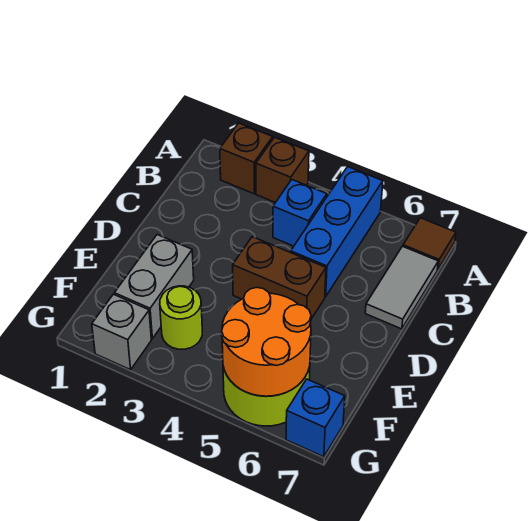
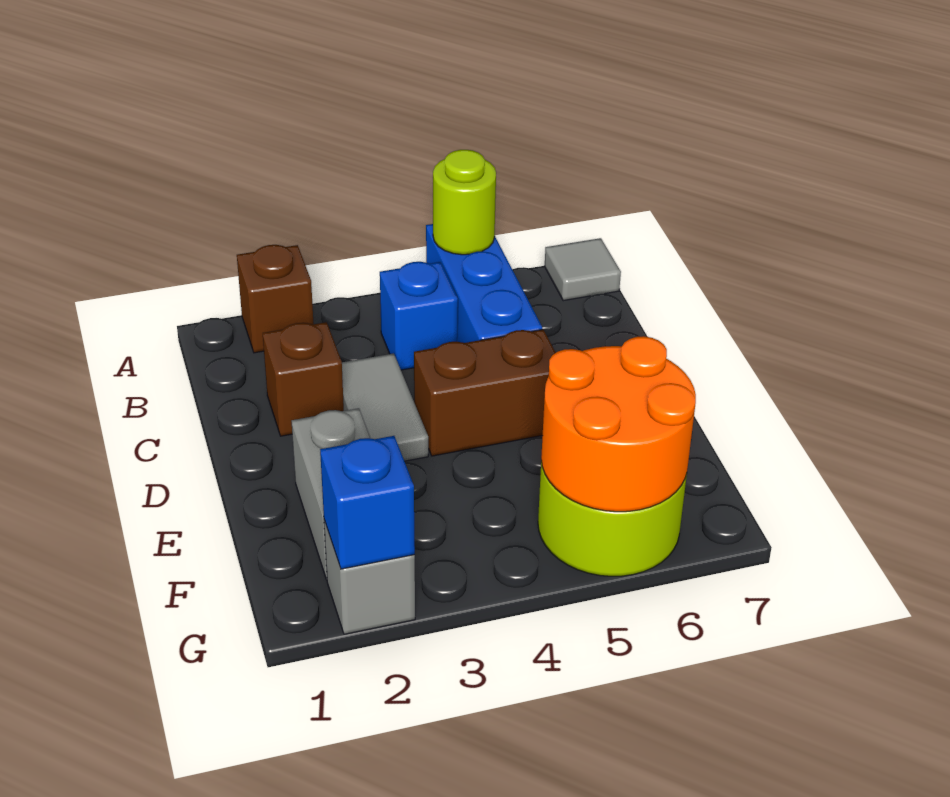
brown 1x1 brick [256,137,309,203] -> brown 1x1 brick moved to [263,322,344,436]
brown 1x1 tile [403,218,456,269] -> grey 1x1 tile [545,238,621,301]
grey 1x2 tile [365,246,438,329] -> grey 1x2 tile moved to [342,353,428,461]
lime 1x1 round brick [160,286,202,349] -> lime 1x1 round brick moved to [433,150,496,255]
blue 1x1 brick [286,379,345,457] -> blue 1x1 brick moved to [320,436,415,569]

